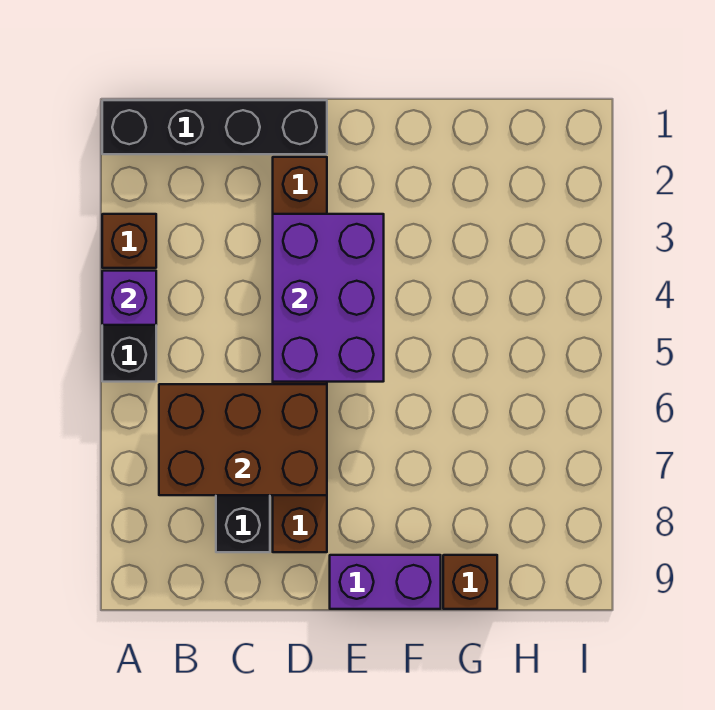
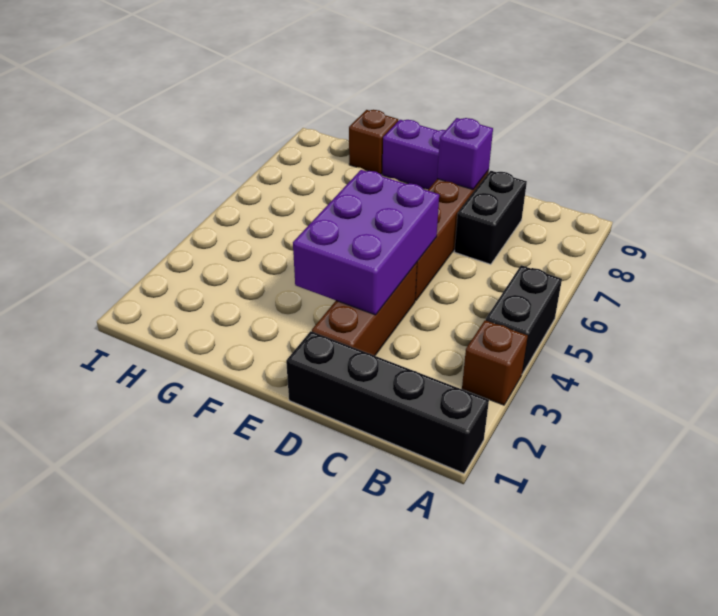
purple 1x1 brick [102,271,156,325] -> purple 1x1 brick moved to [437,118,493,190]
brown 2x3 brick [159,384,327,495] -> none

